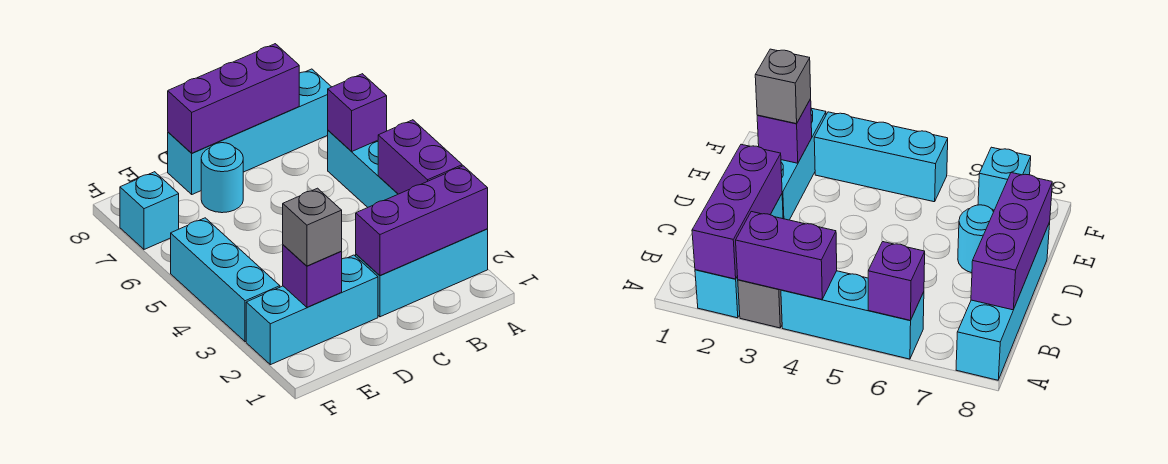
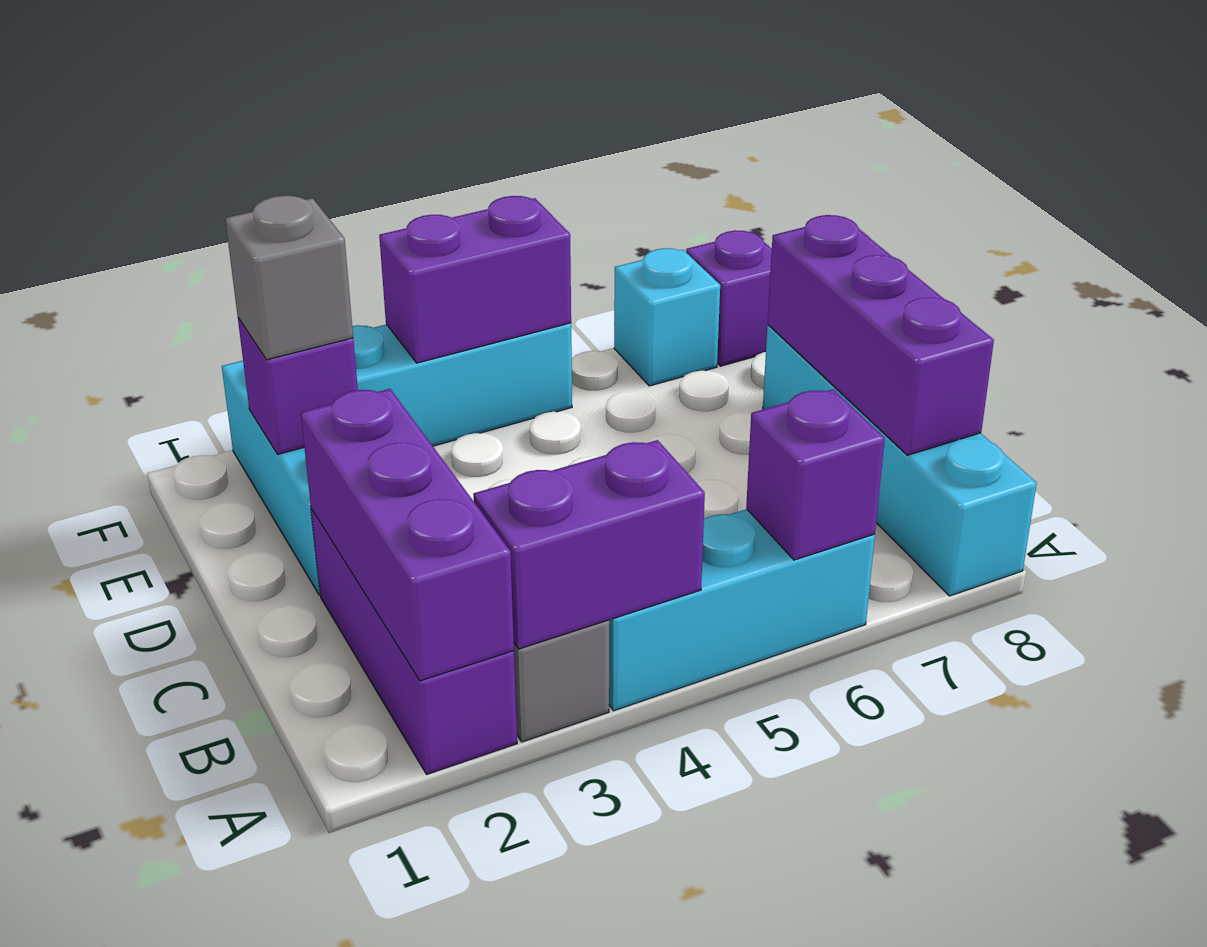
cyan 1x3 brick [356,229,488,317] -> purple 1x3 brick [311,509,517,774]
cyan 1x1 round brick [201,143,243,213] -> none
none -> purple 1x2 brick [379,196,571,363]
none -> purple 1x1 brick [686,230,772,366]

